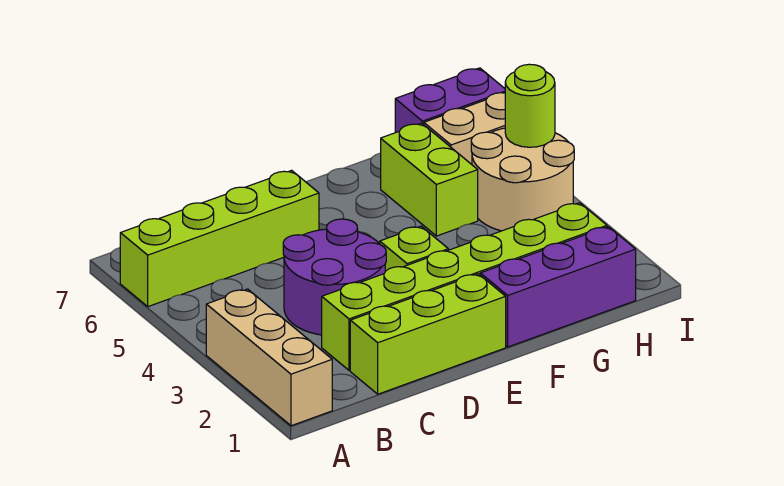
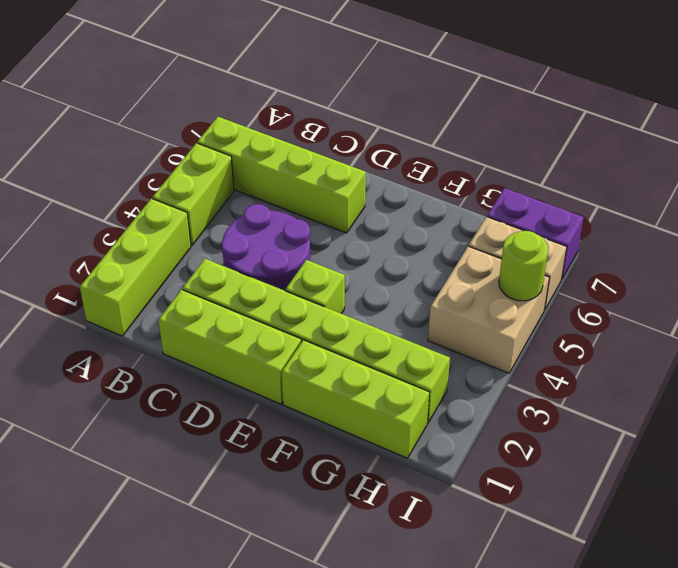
tan 1x3 brick [206,289,332,426] -> lime 1x3 brick [80,199,191,336]
purple 1x3 brick [480,227,636,347] -> lime 1x3 brick [282,340,430,458]
lime 1x2 brick [381,123,478,236] -> lime 1x2 brick moved to [153,143,234,246]
tan 2x2 round brick [471,128,574,231] -> tan 2x2 brick [428,246,549,373]

